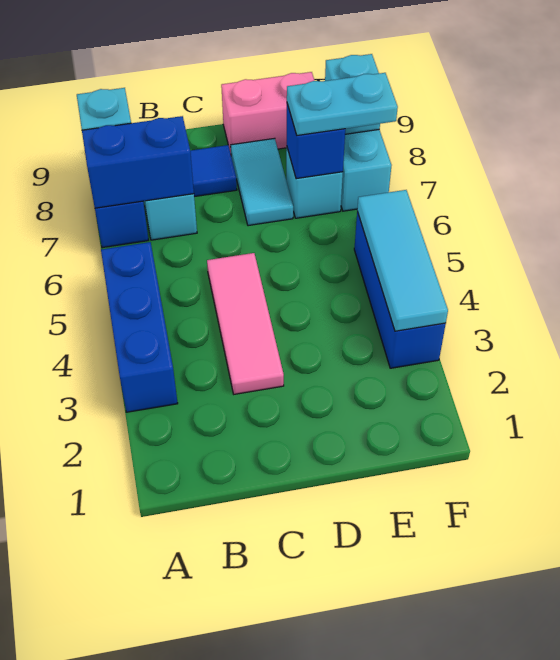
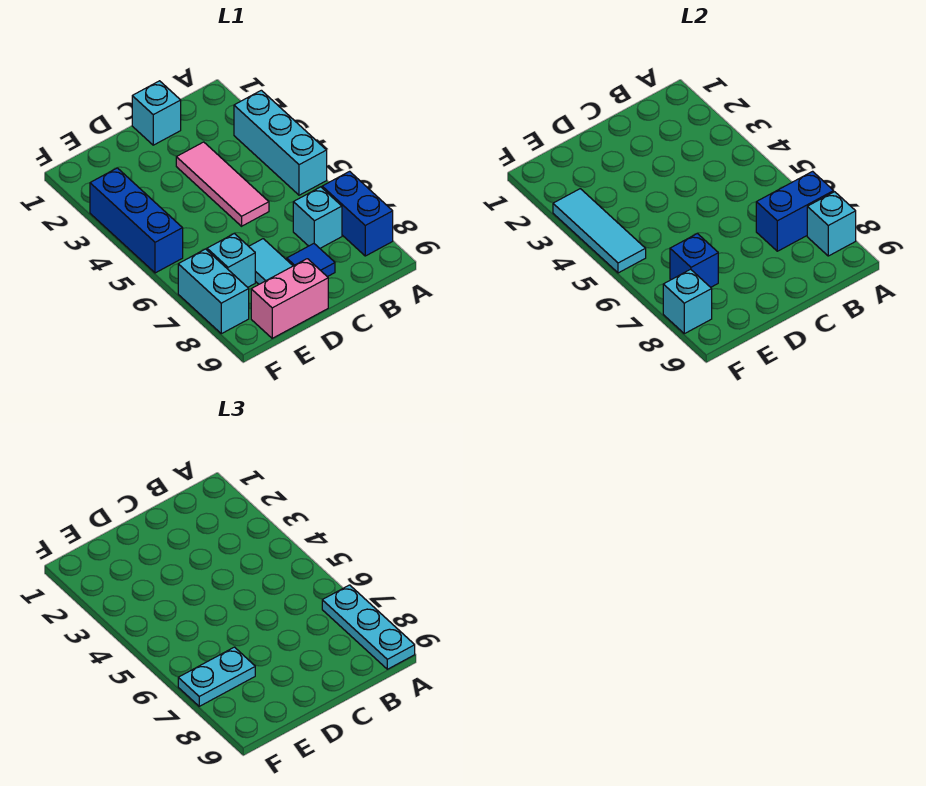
blue 1x3 brick [101,242,178,412] -> cyan 1x3 brick [234,90,327,195]
none -> cyan 1x3 plate [322,585,415,669]
none -> cyan 1x1 brick [132,81,181,145]

